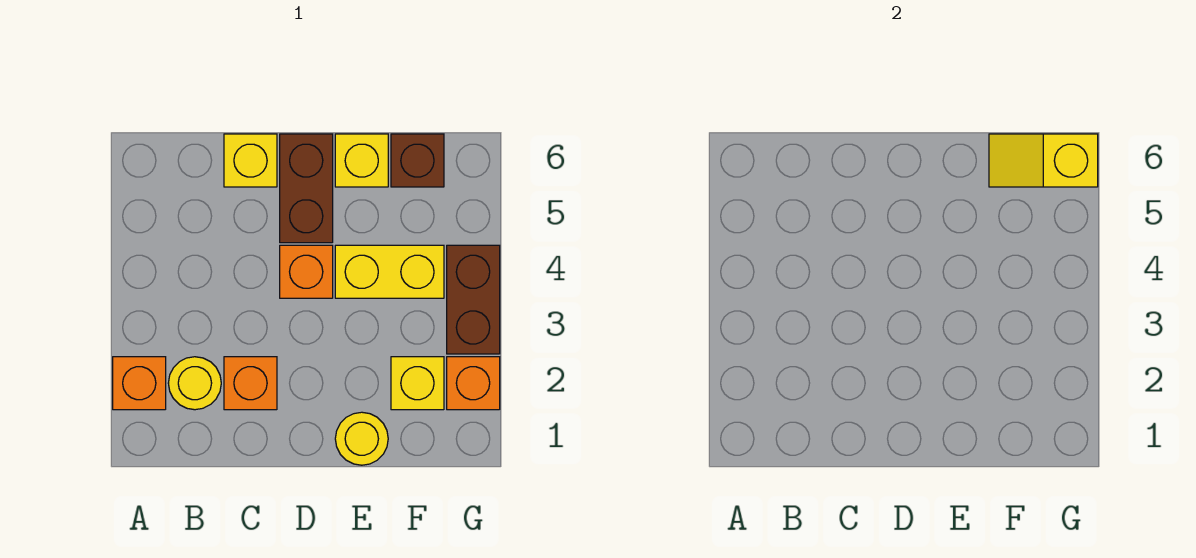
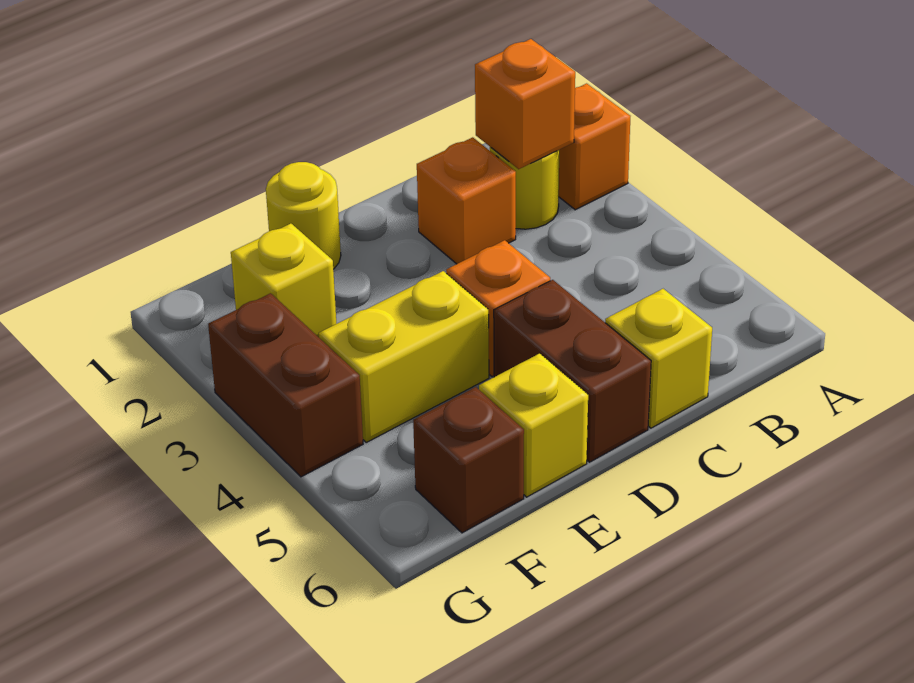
yellow 1x2 slope [989,134,1098,187] -> none
orange 1x1 brick [447,357,500,410] -> orange 1x1 brick moved to [475,39,575,169]

